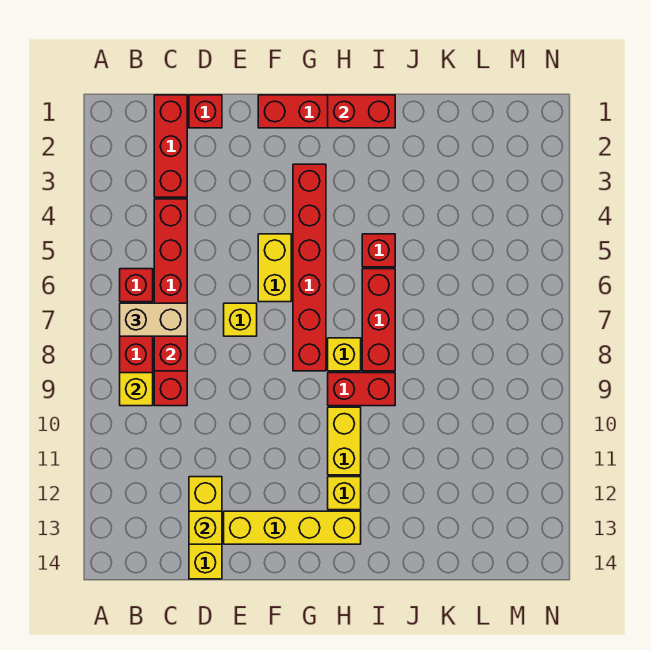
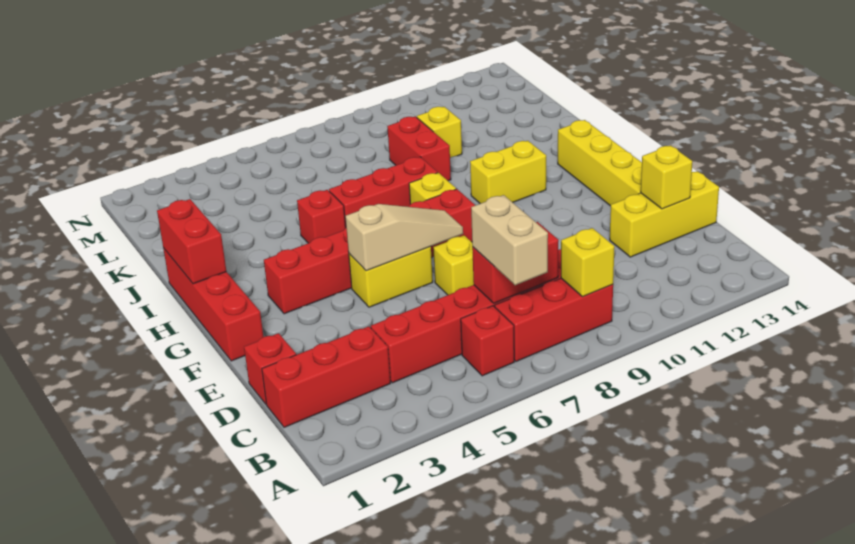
none -> tan 1x3 slope [345,204,463,271]
red 1x2 brick [328,373,395,406] -> red 1x2 brick moved to [387,116,451,181]
yellow 1x1 brick [328,477,361,510] -> yellow 1x1 brick moved to [417,107,462,158]

